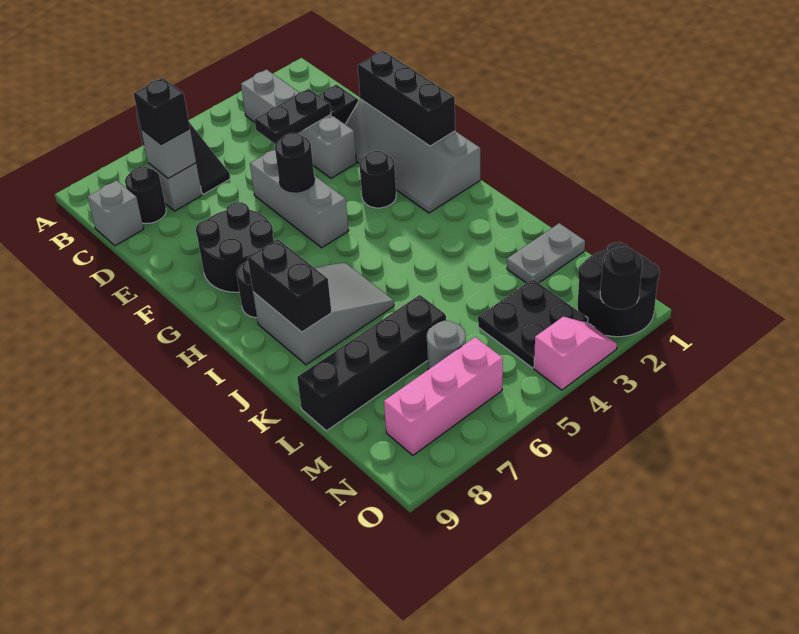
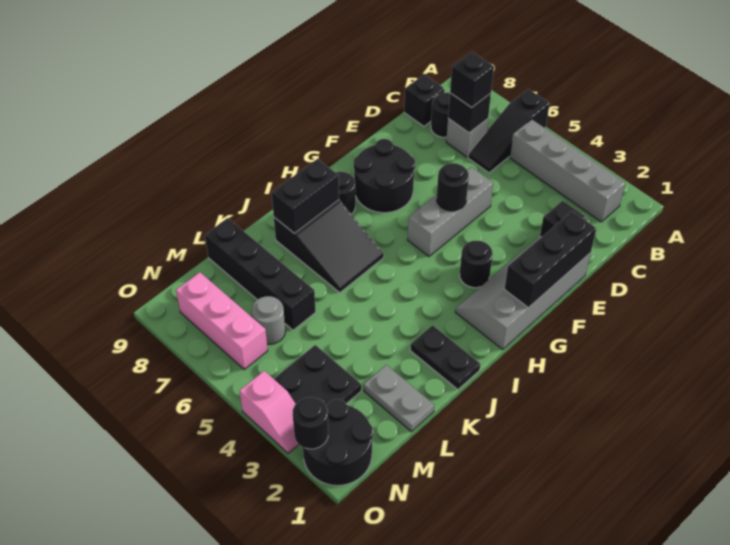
grey 1x4 brick [241,70,357,178] -> grey 1x4 brick turned to [510,119,625,222]
grey 1x1 brick [141,129,196,179] -> black 1x1 brick [448,93,491,133]
grey 1x1 brick [88,181,144,246] -> black 1x1 brick [404,74,444,126]
black 1x2 plate [254,89,331,144] -> black 1x2 plate moved to [410,325,480,390]
grey 2x3 slope [253,262,394,365] -> black 2x3 slope [274,200,384,293]

